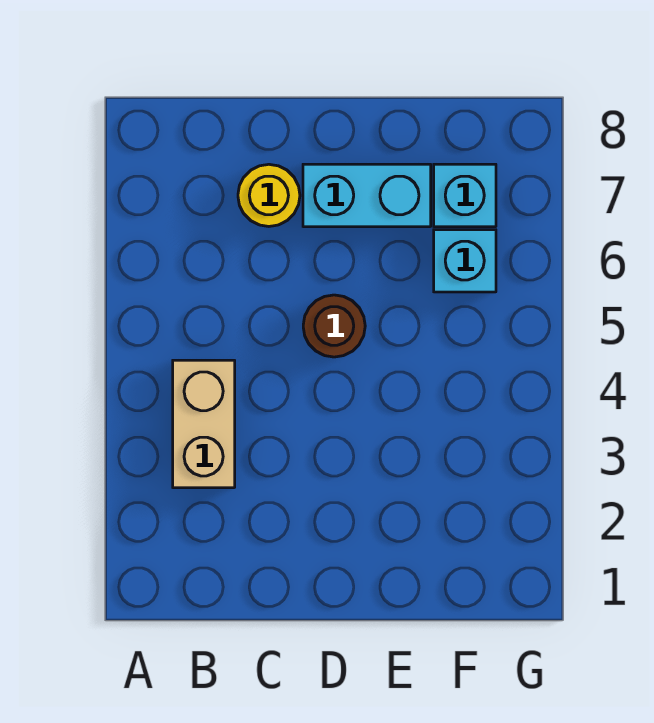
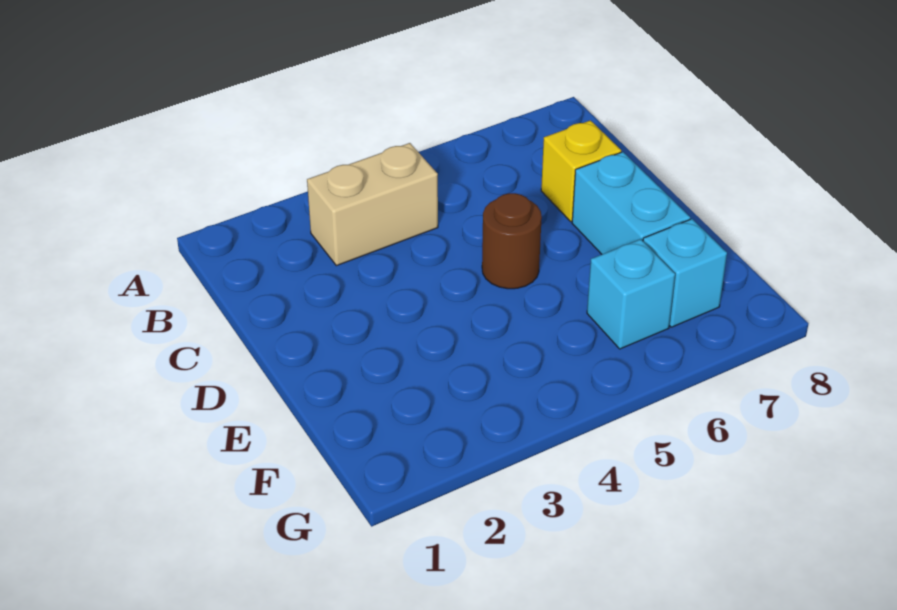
yellow 1x1 round brick [238,164,300,226] -> yellow 1x1 brick [541,120,621,222]

